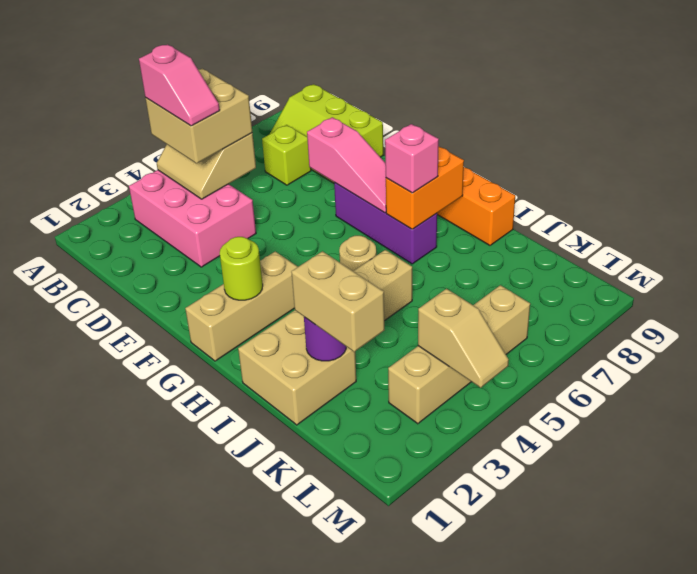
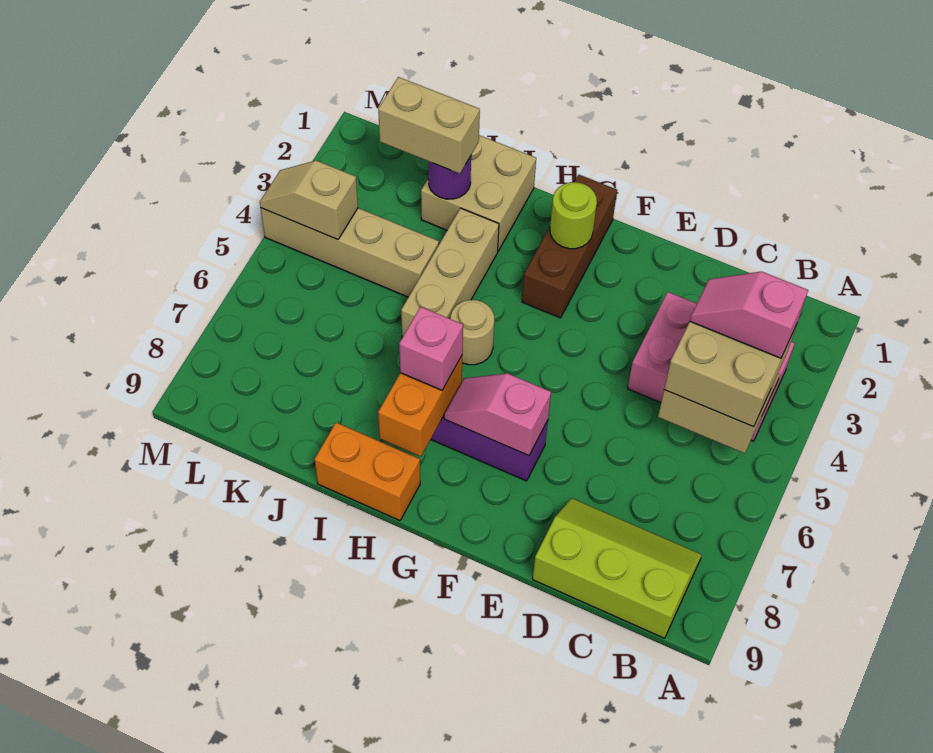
lime 1x1 brick [262,125,311,185] -> none
pink 1x3 slope [307,117,386,213] -> pink 1x2 slope [444,373,551,456]
tan 1x3 brick [185,251,298,361] -> brown 1x3 brick [522,175,617,318]
tan 1x4 brick [388,285,530,424] -> tan 1x4 brick turned to [261,208,439,297]

